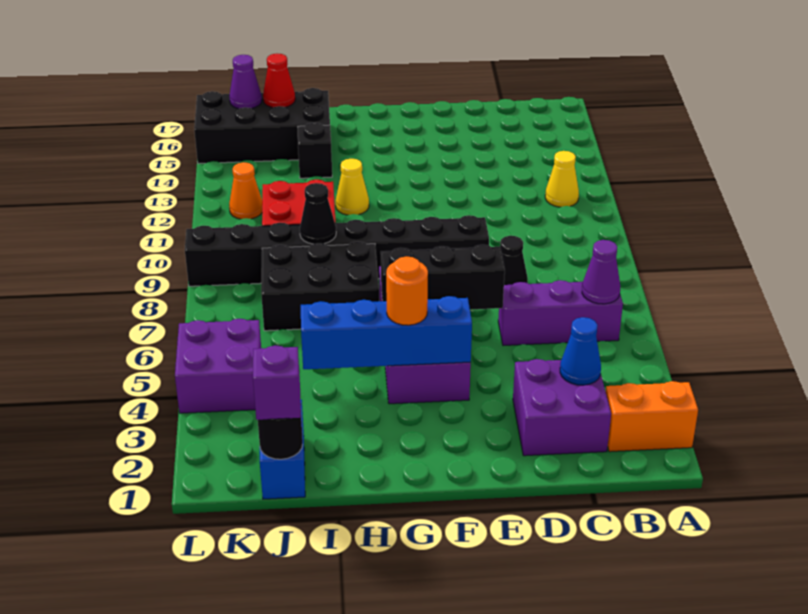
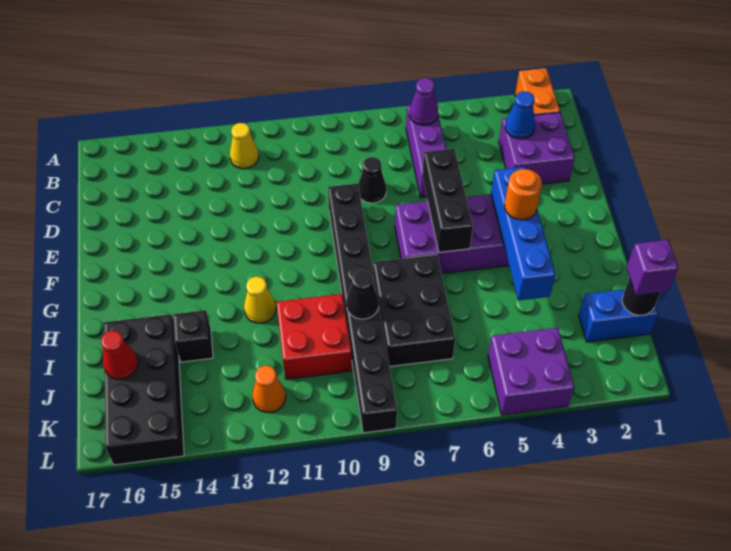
purple 1x1 cone [229,55,262,109] -> none

